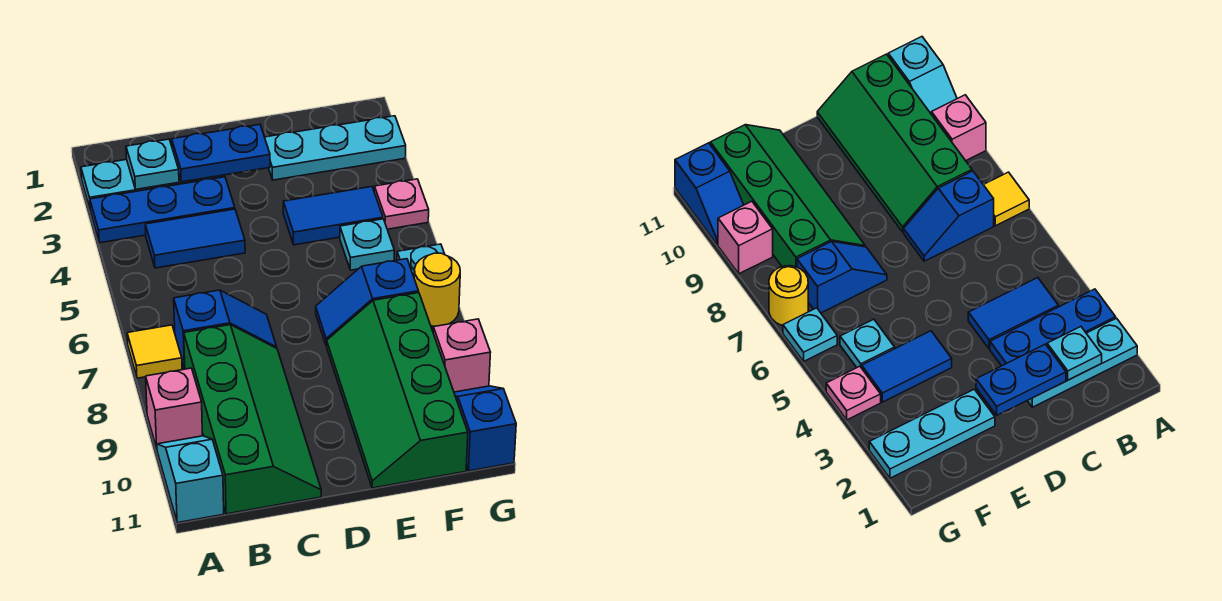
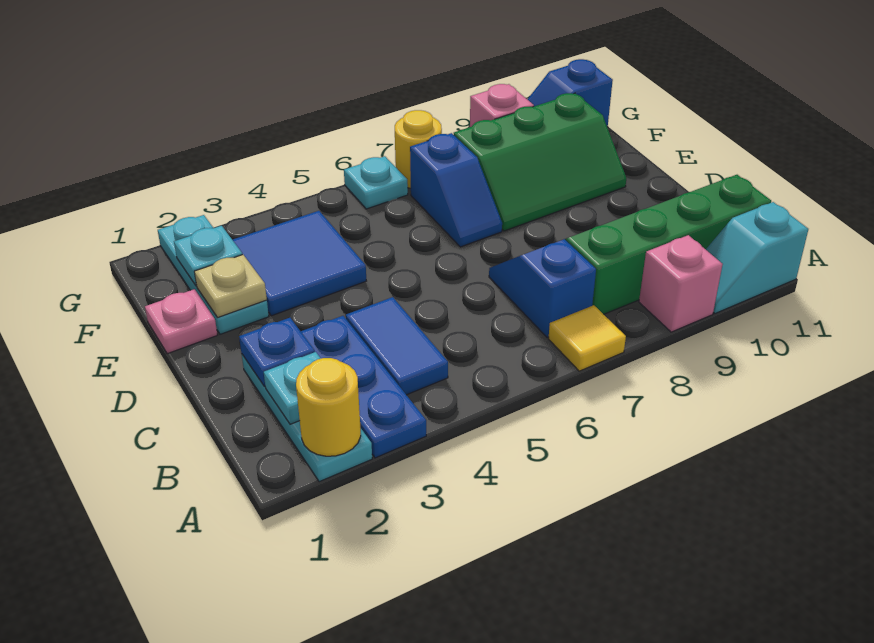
none -> yellow 1x1 round brick [296,358,361,456]
blue 1x2 plate [172,124,270,182] -> blue 1x1 plate [239,318,315,387]
none -> tan 1x1 plate [194,255,267,318]
blue 1x2 tile [283,187,383,245] -> blue 2x2 tile [233,211,366,316]
green 2x4 slope [327,293,468,488] -> green 2x3 slope [454,93,626,231]
cyan 1x1 plate [340,219,394,270] -> cyan 1x1 plate moved to [174,226,242,286]
pink 1x1 plate [374,179,429,229] -> pink 1x1 plate moved to [145,289,217,354]

